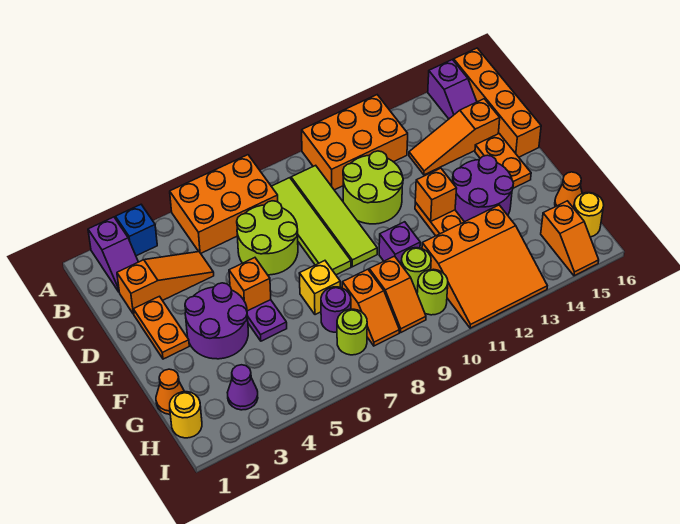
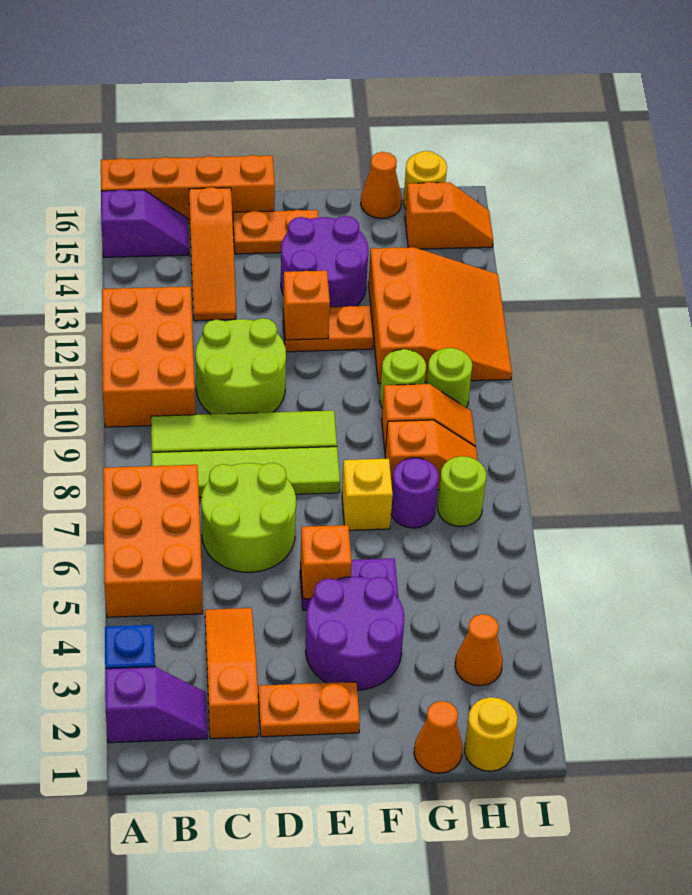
purple 1x1 brick [379,222,420,264] -> none
purple 1x1 cone [227,365,258,410] -> orange 1x1 cone [455,614,503,686]

